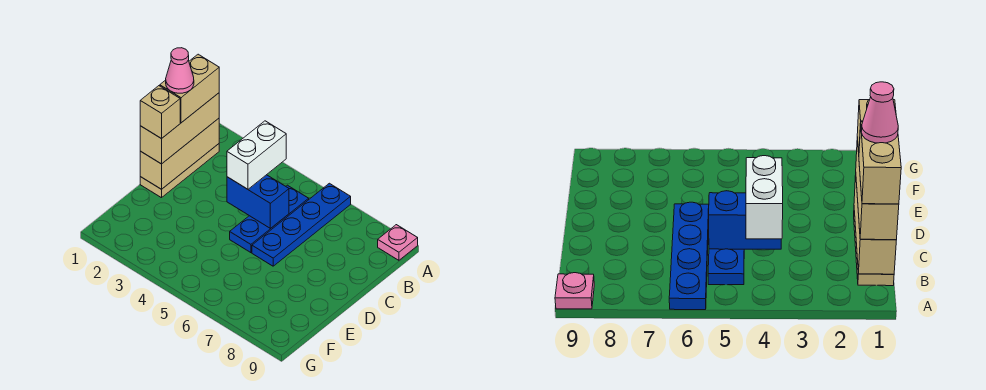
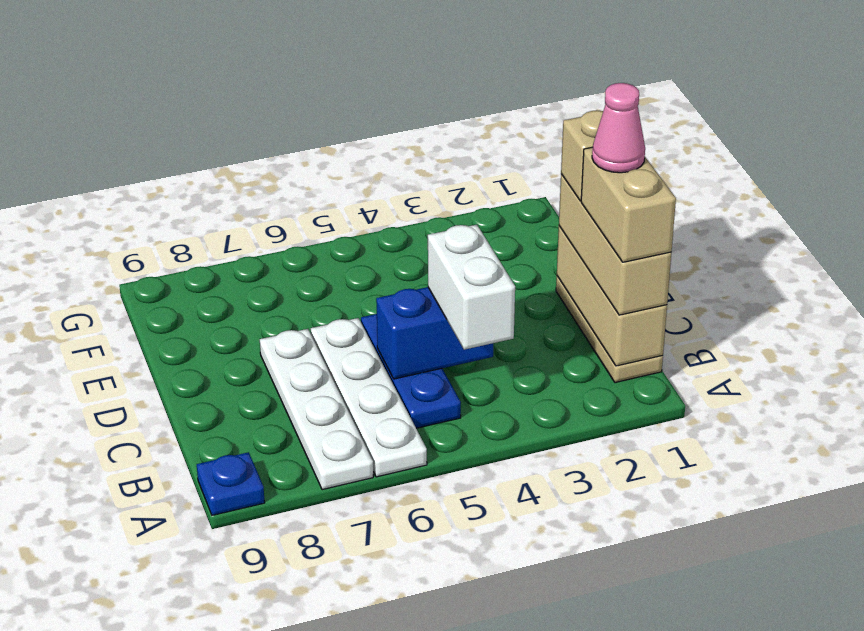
blue 1x4 plate [252,183,351,266] -> white 1x4 plate [311,318,427,477]
none -> white 1x4 plate [260,329,373,490]
pink 1x1 plate [378,225,418,260] -> blue 1x1 plate [197,452,265,515]

